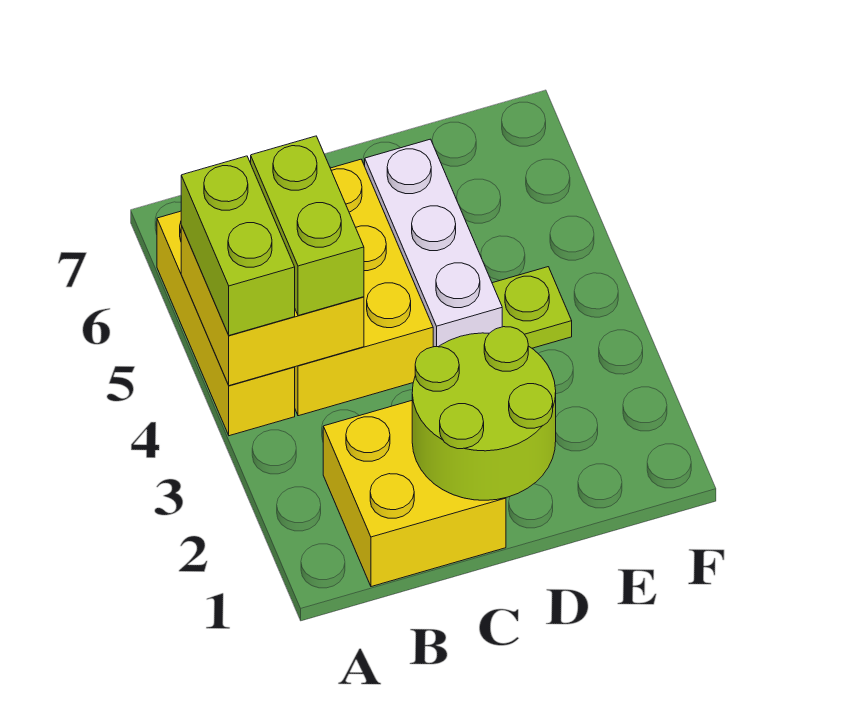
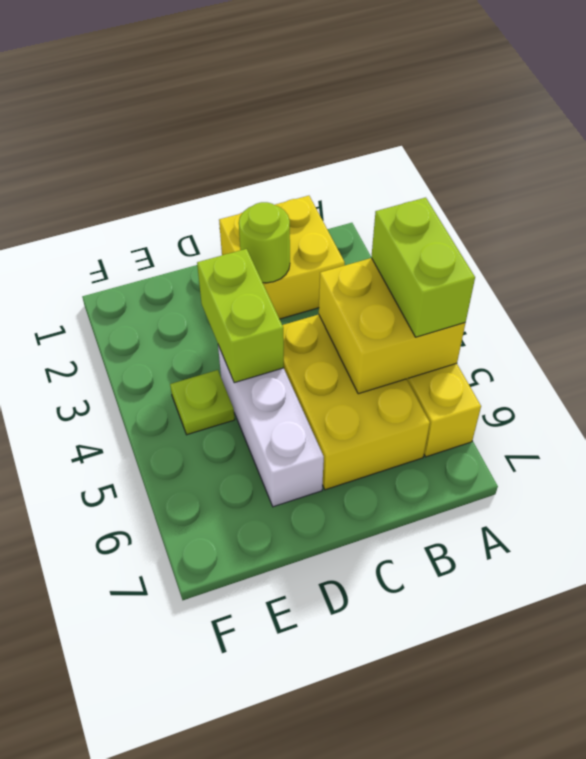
lime 1x2 brick [251,136,364,316] -> lime 1x2 brick moved to [197,249,284,383]
lime 2x2 round brick [412,327,556,500] -> lime 1x1 round brick [239,202,290,283]

